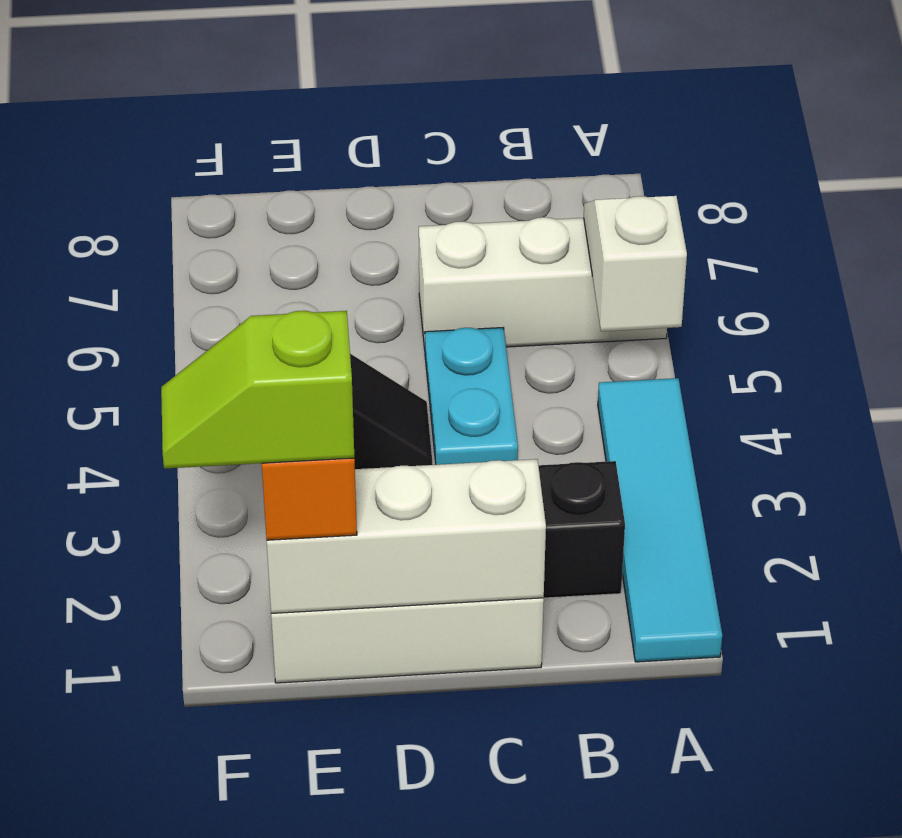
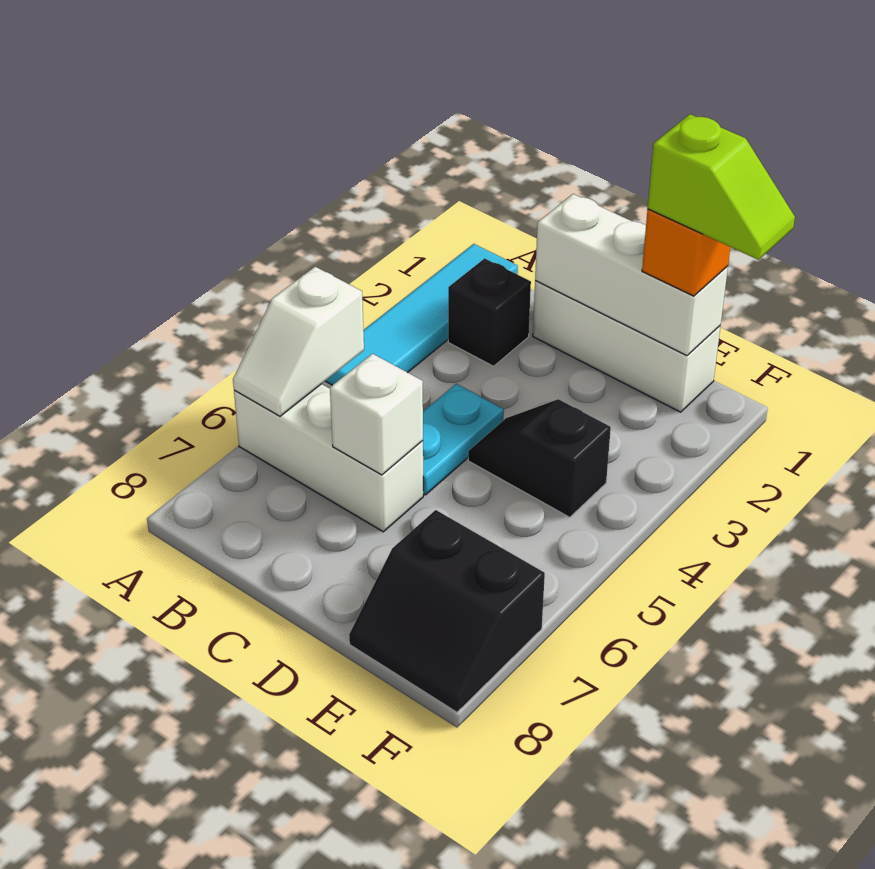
none -> white 1x1 brick [330,354,423,475]
none -> black 2x2 slope [349,510,545,712]

